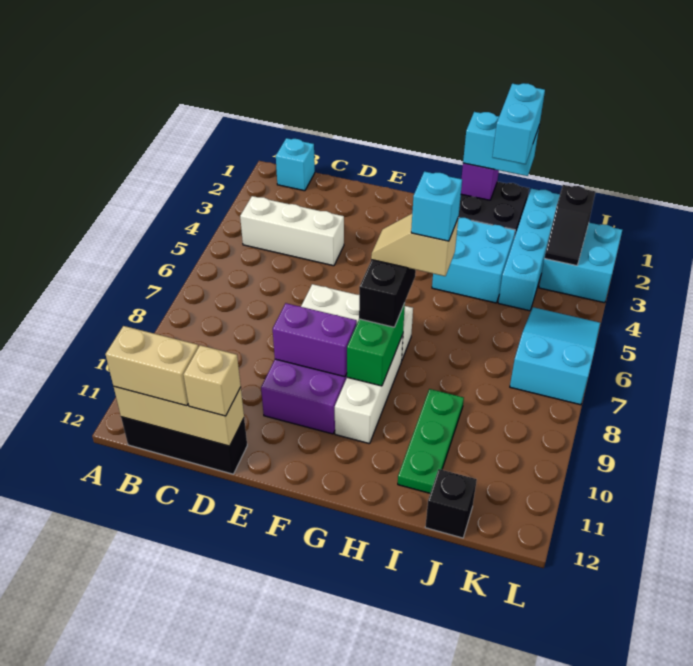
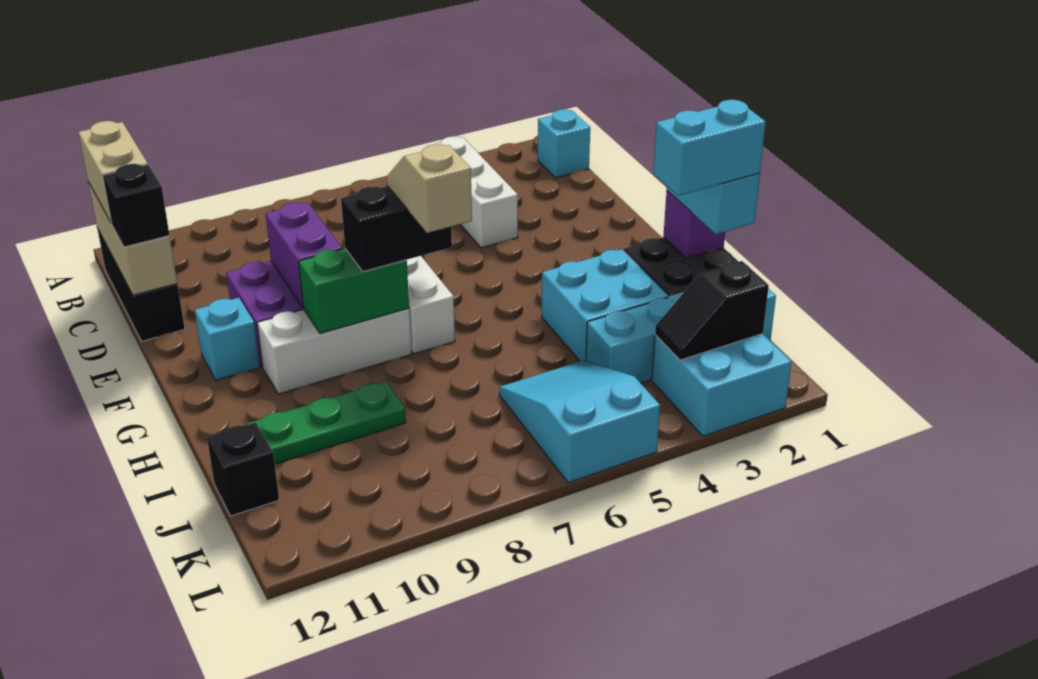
tan 1x1 brick [183,345,241,416] -> black 1x1 brick [102,164,170,247]
cyan 1x1 brick [411,171,462,241] -> cyan 1x1 brick moved to [195,298,260,380]
cyan 2x3 slope [510,307,600,405] -> cyan 2x3 slope turned to [499,360,660,483]

